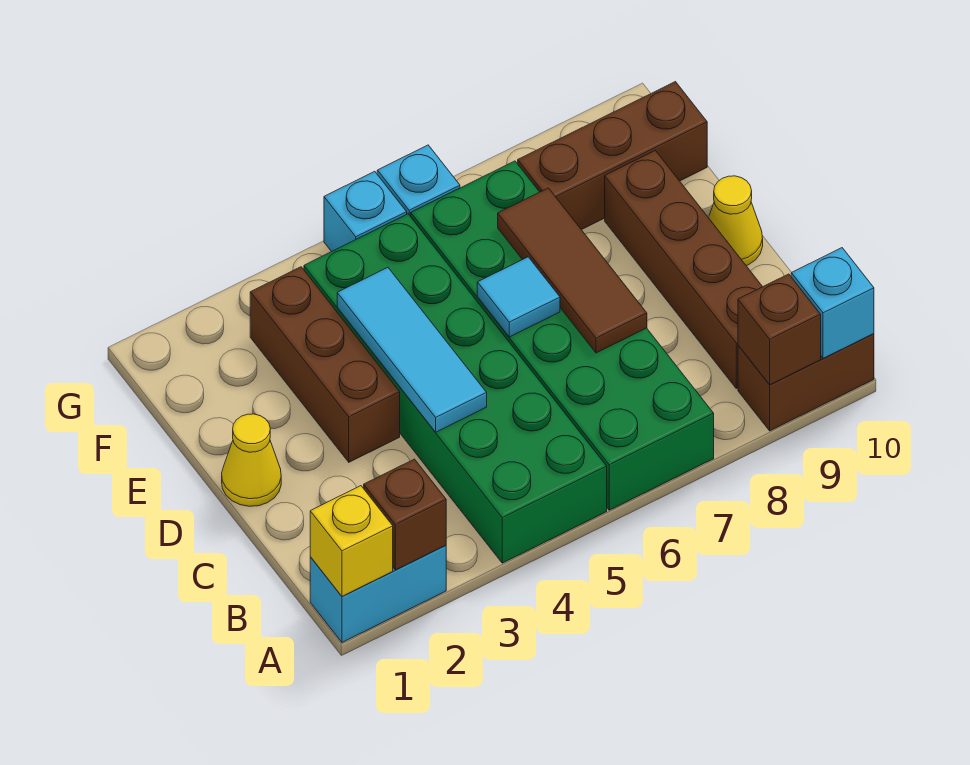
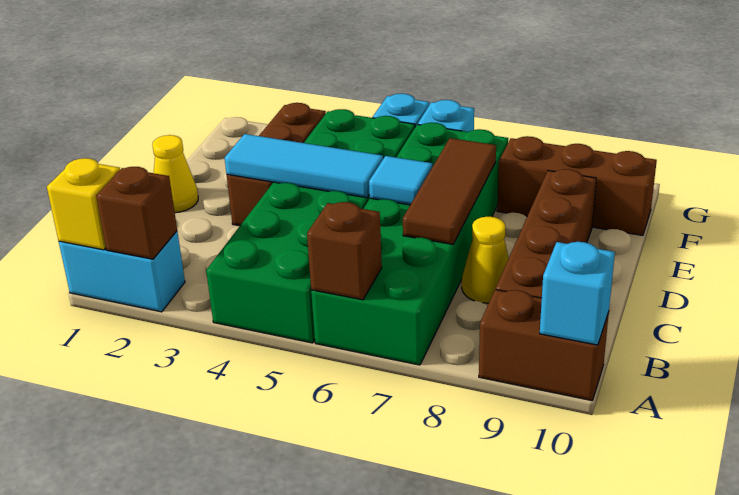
brown 1x1 brick [738,274,821,385] -> brown 1x1 brick moved to [307,202,382,300]
cyan 1x3 tile [337,268,487,432] -> cyan 1x3 tile turned to [225,134,383,198]
yellow 1x1 cone [708,176,763,266] -> yellow 1x1 cone moved to [462,217,509,303]

